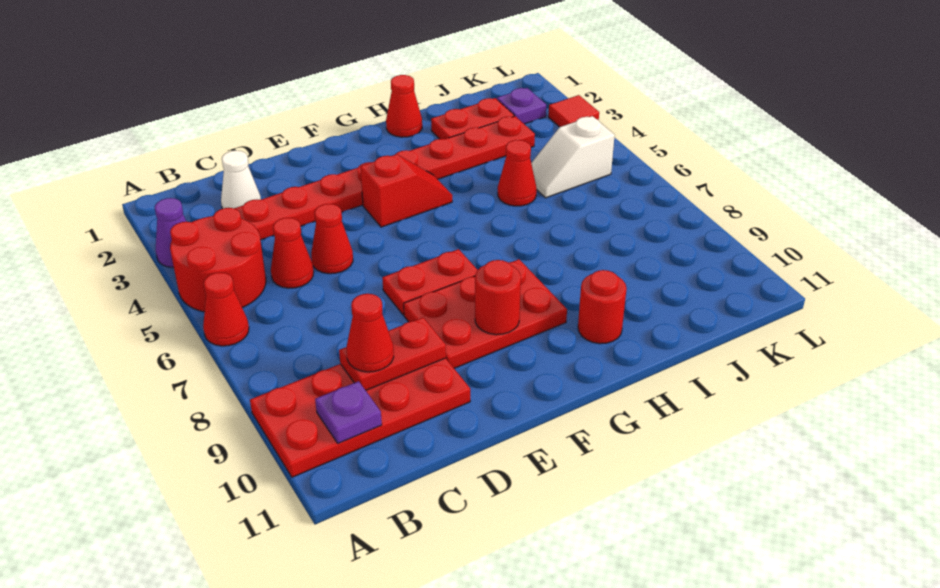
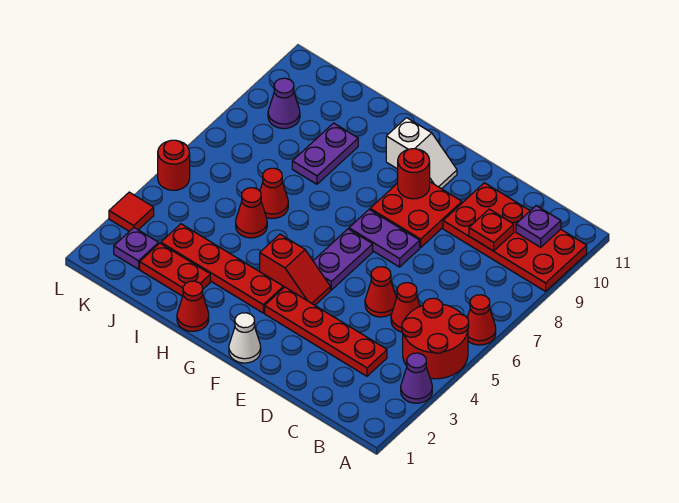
white 1x1 cone [221,150,261,209] -> white 1x1 cone moved to [229,313,261,363]
red 1x2 plate [339,318,446,390] -> red 1x1 plate [469,209,514,251]
red 1x1 cone [346,294,394,372] -> red 1x1 cone moved to [260,168,288,219]
red 1x2 plate [382,249,477,315] -> purple 1x2 plate [349,210,420,267]
red 2x3 plate [404,259,567,368] -> red 2x2 plate [370,182,462,247]
red 1x2 slope [360,154,452,227] -> red 1x2 slope turned to [260,234,330,305]
none -> purple 1x2 plate [313,229,373,290]
red 1x1 round brick [578,270,627,344] -> red 1x1 round brick moved to [158,140,190,190]
none -> purple 1x2 plate [292,123,358,184]
white 1x2 slope [531,116,615,198] -> white 1x2 slope moved to [386,118,457,189]
none -> purple 1x1 cone [268,78,300,129]

